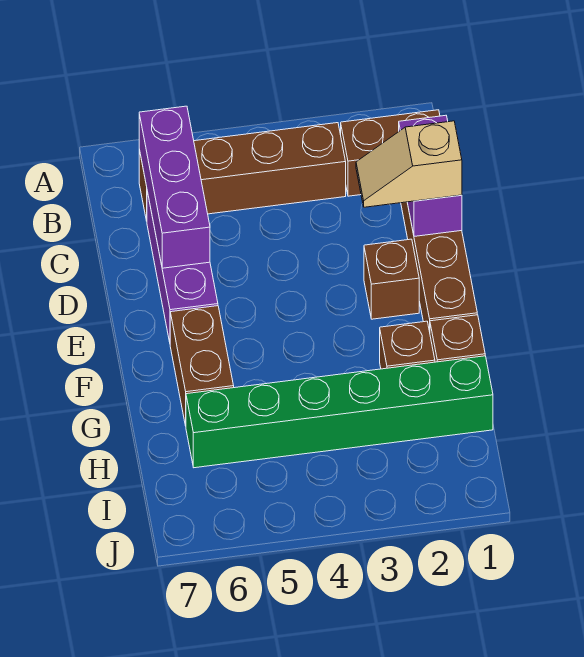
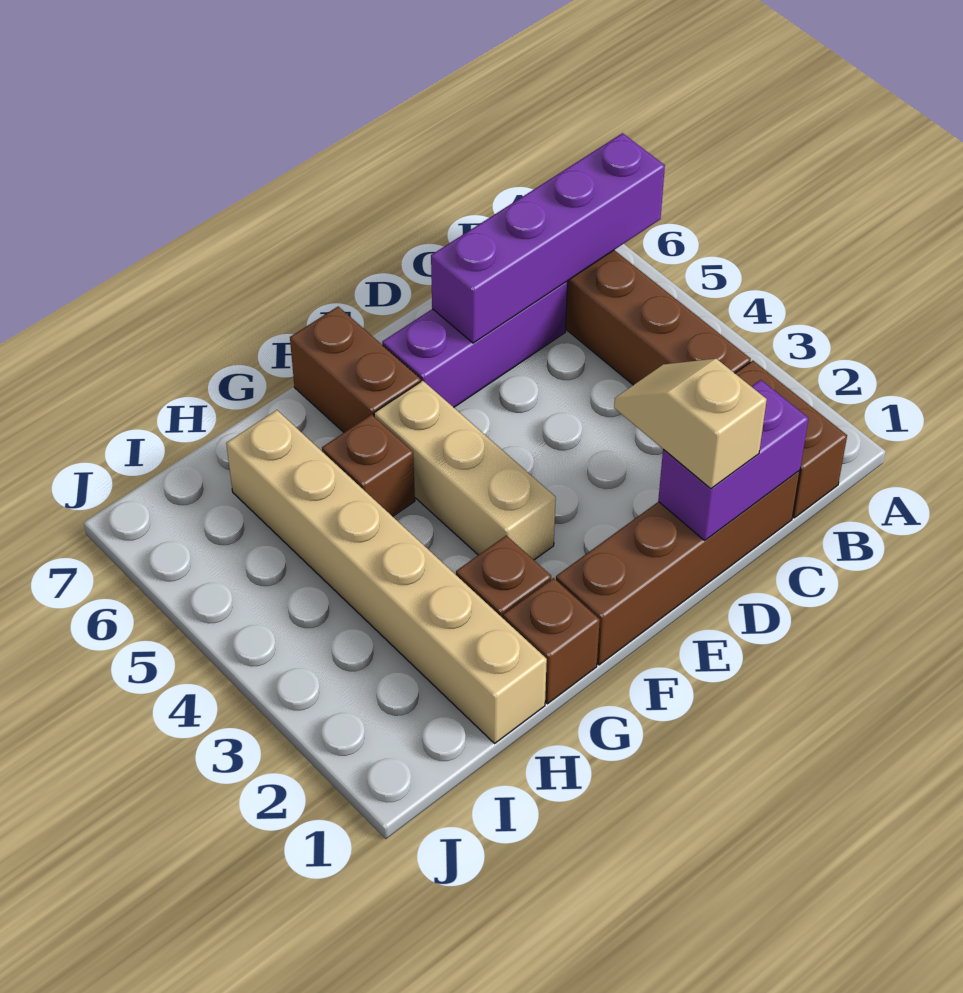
purple 1x3 brick [139,106,210,268] -> purple 1x4 brick [431,133,665,343]
brown 1x1 brick [364,239,419,319] -> brown 1x1 brick moved to [322,414,415,516]
none -> tan 1x3 brick [374,381,556,560]
brown 1x2 brick [170,306,234,426] -> brown 1x2 brick turned to [290,307,421,432]
green 1x6 brick [186,356,493,468] -> tan 1x6 brick [226,410,547,743]

